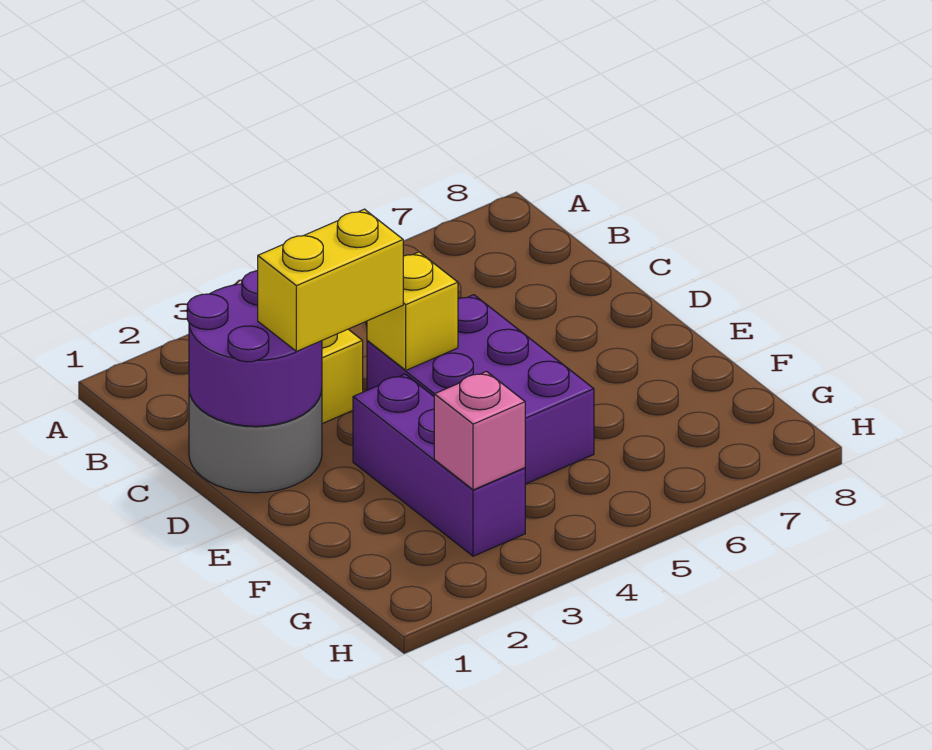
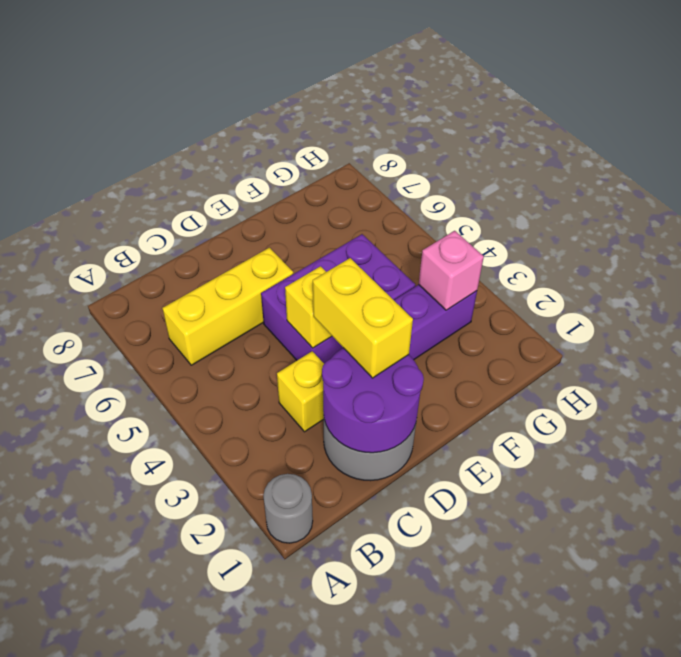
none -> grey 1x1 round brick [263,474,313,543]
none -> yellow 1x3 brick [162,248,294,365]

